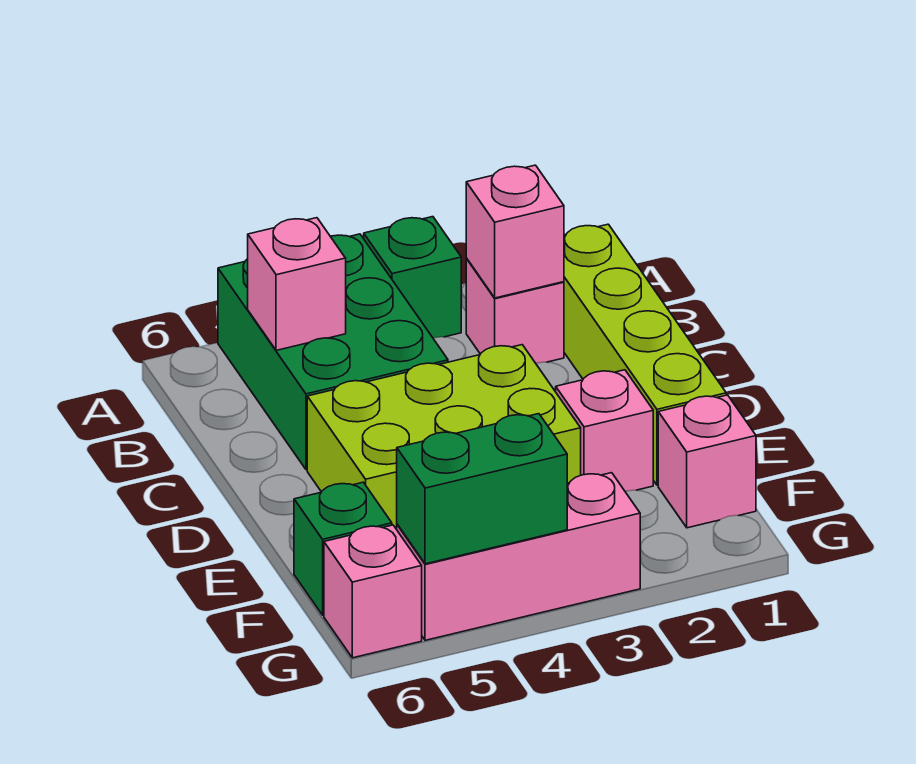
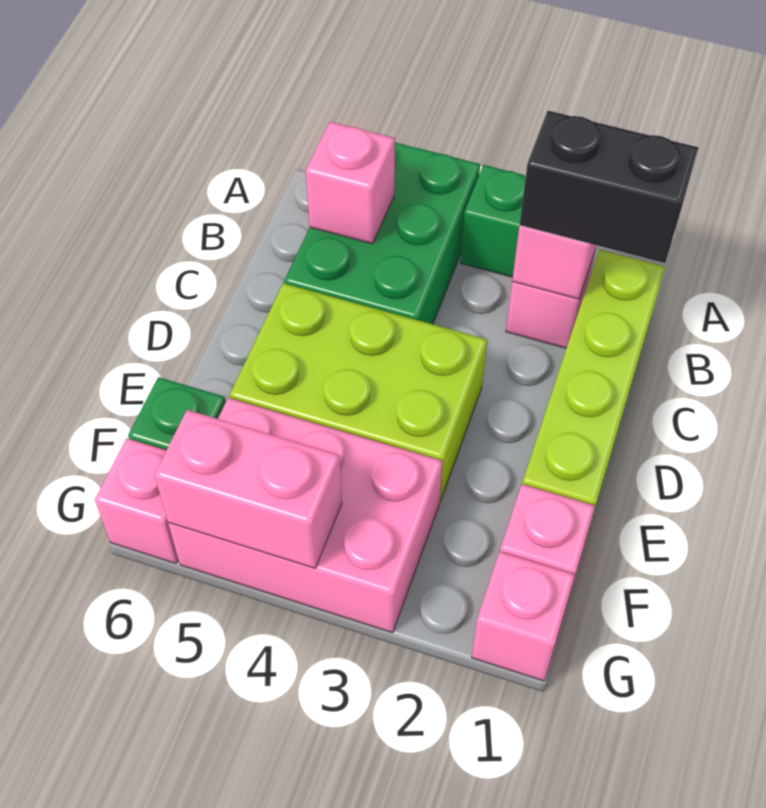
none -> black 1x2 brick [520,111,698,263]
pink 1x1 brick [556,370,653,491] -> pink 1x1 brick moved to [472,552,575,681]
pink 1x3 brick [397,473,640,640] -> pink 2x3 brick [168,398,442,633]
green 1x2 brick [397,414,567,564] -> pink 1x2 brick [155,410,342,568]

